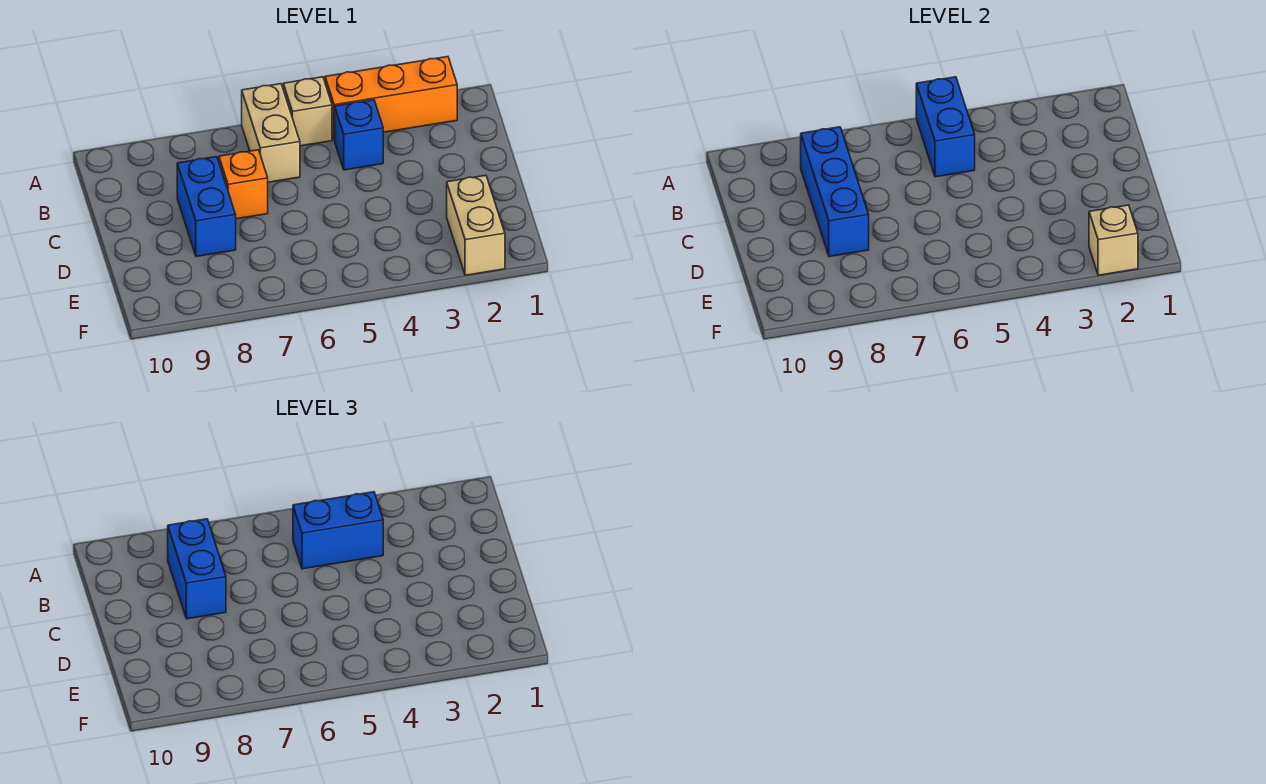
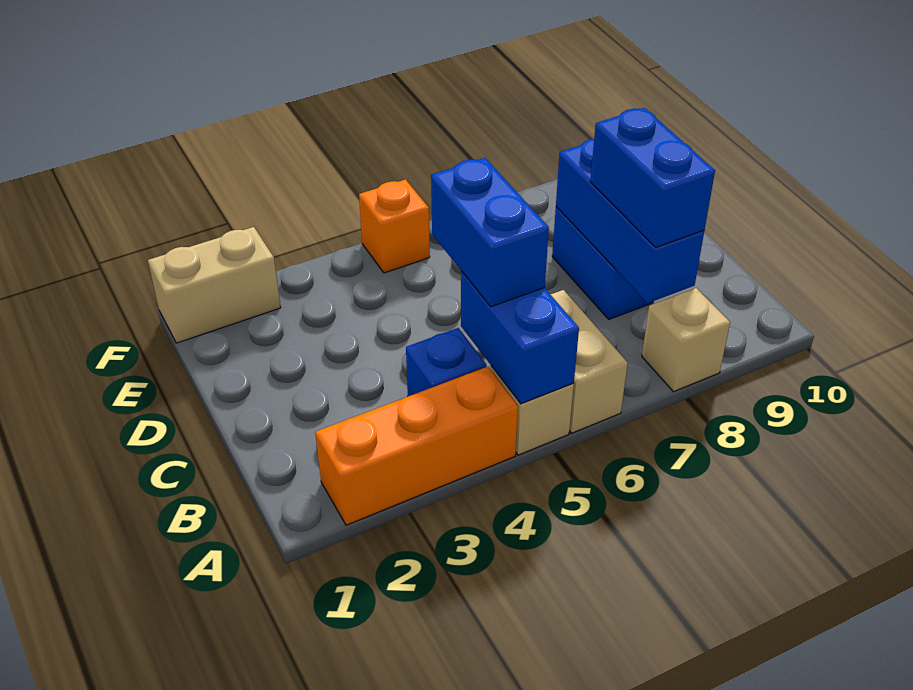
blue 1x2 brick [293,492,383,569] -> blue 1x2 brick turned to [431,158,549,307]
orange 1x1 brick [219,150,268,219] -> orange 1x1 brick moved to [359,179,430,273]
tan 1x2 brick [447,175,505,275] -> tan 1x2 brick turned to [148,227,281,343]
tan 1x1 brick [1089,205,1138,275] -> tan 1x1 brick moved to [642,288,730,392]

